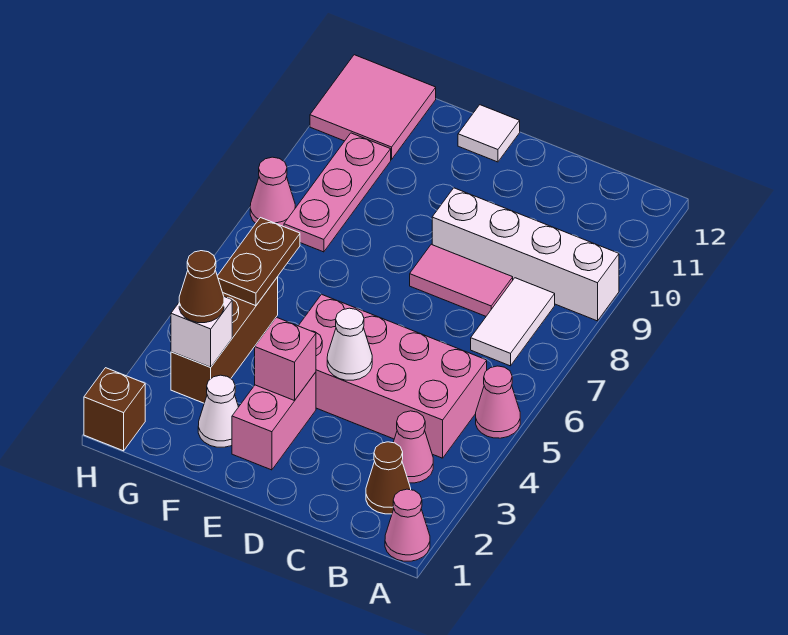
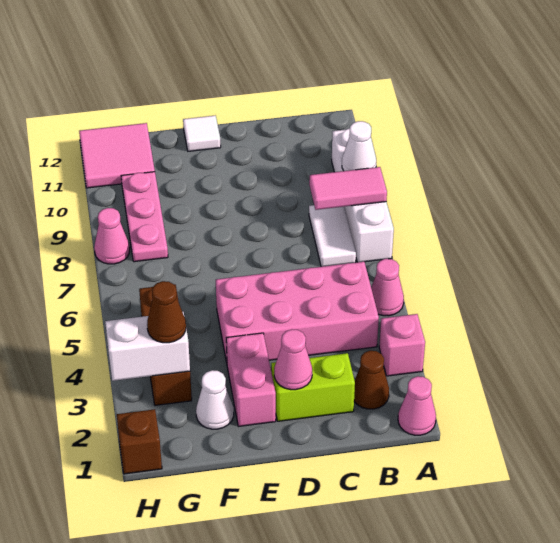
white 1x4 brick [432,188,619,321] -> white 1x4 brick turned to [332,128,394,262]
pink 1x1 cone [393,411,433,483] -> pink 1x1 cone moved to [274,329,312,390]
none -> lime 1x2 brick [271,353,355,421]
pink 1x2 tile [410,244,513,316] -> pink 1x2 tile moved to [309,167,387,210]
white 1x1 cone [327,308,372,380] -> white 1x1 cone moved to [342,121,376,171]
pink 1x1 brick [255,317,316,401] -> pink 1x1 brick moved to [379,314,425,376]
white 1x1 brick [171,297,232,367] -> white 1x2 brick [105,312,190,381]
brown 1x2 plate [217,218,300,306] -> none

